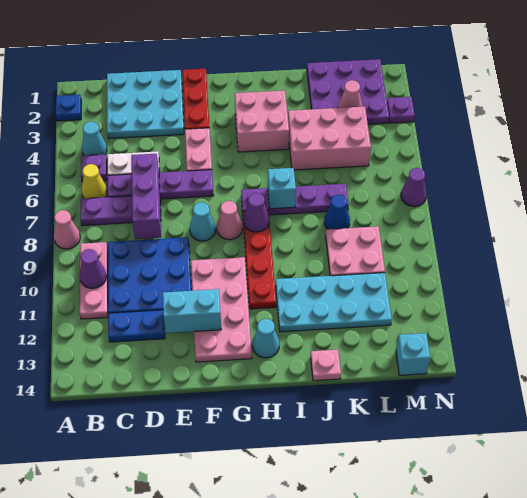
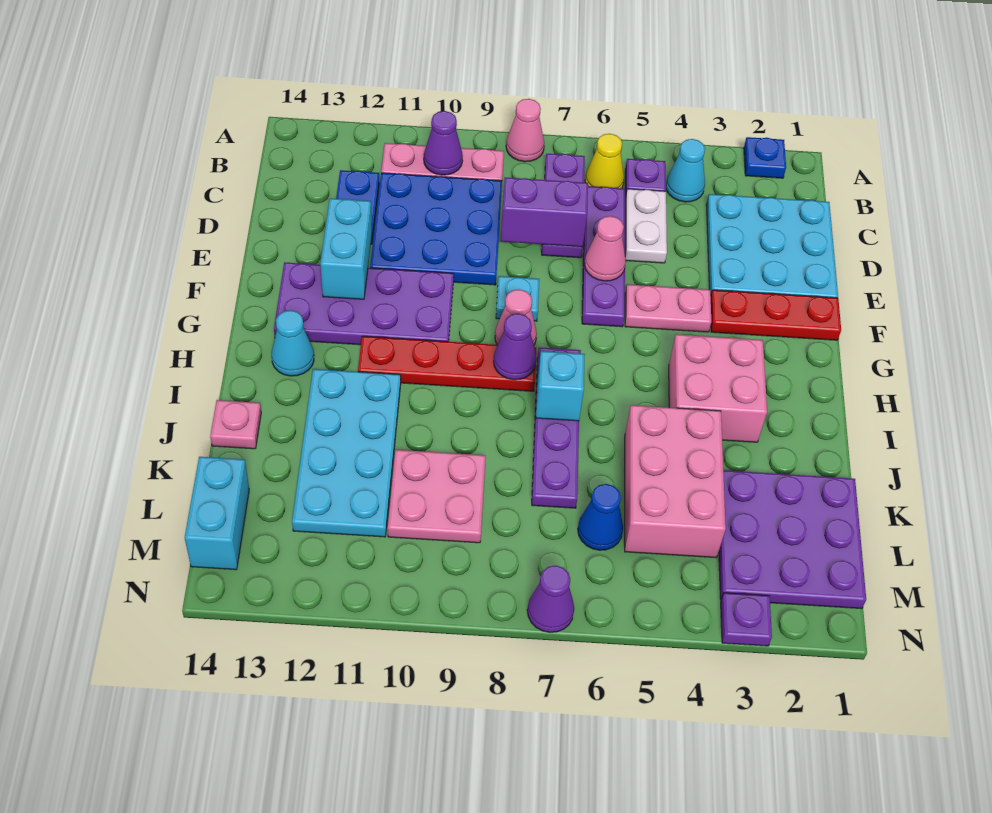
purple 1x3 brick [131,154,161,239] -> purple 1x2 brick [501,178,588,247]
cyan 1x1 cone [190,202,216,241] -> cyan 1x1 plate [496,276,539,321]
pink 2x4 plate [191,257,252,362] -> purple 2x4 plate [274,263,454,345]
blue 1x1 cone [324,195,350,229] -> blue 1x1 cone moved to [578,484,623,550]
pink 1x1 cone [338,80,363,108] -> pink 1x1 cone moved to [585,216,626,281]
cyan 1x1 brick [396,333,430,375] -> cyan 1x2 brick [185,457,249,570]

